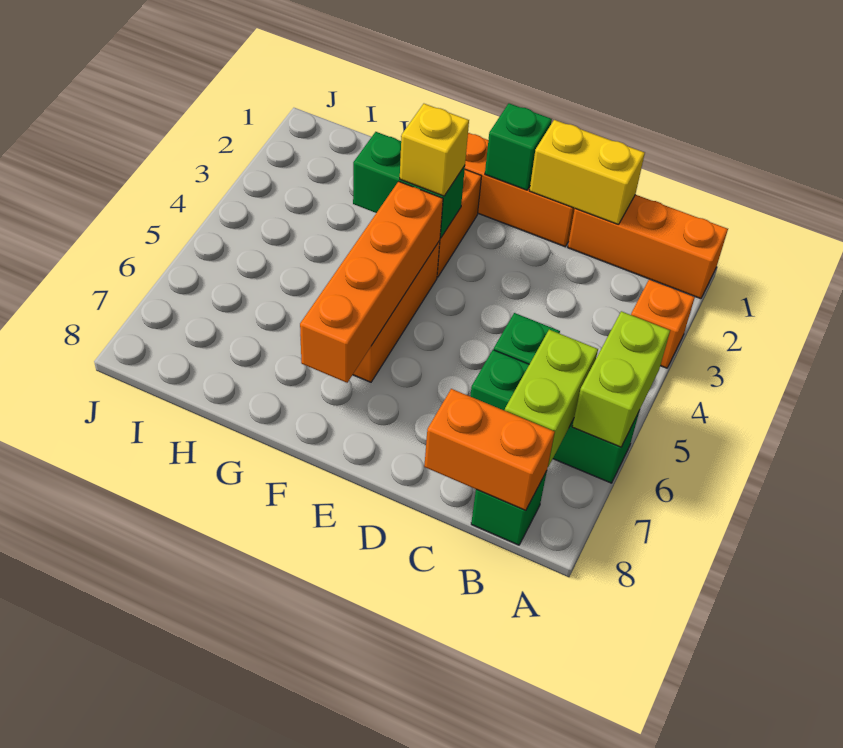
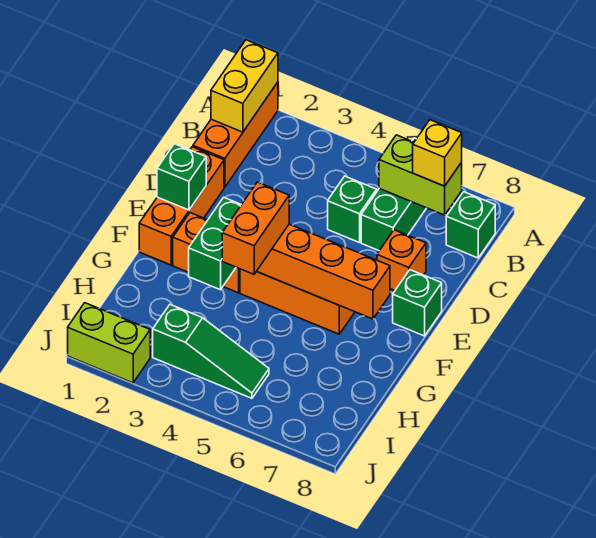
orange 1x1 brick [631,279,695,368] -> orange 1x1 brick moved to [377,230,426,290]
lime 1x2 brick [572,311,670,447] -> lime 1x2 brick moved to [68,303,150,383]
orange 1x2 brick [424,389,555,510] -> orange 1x2 brick moved to [222,182,289,274]
yellow 1x2 brick [530,120,645,225] -> yellow 1x2 brick moved to [211,40,278,132]
none -> green 1x1 brick [393,270,442,336]
yellow 1x1 brick [400,104,469,196] -> yellow 1x1 brick moved to [413,120,462,186]
none -> green 1x3 slope [153,305,269,398]

